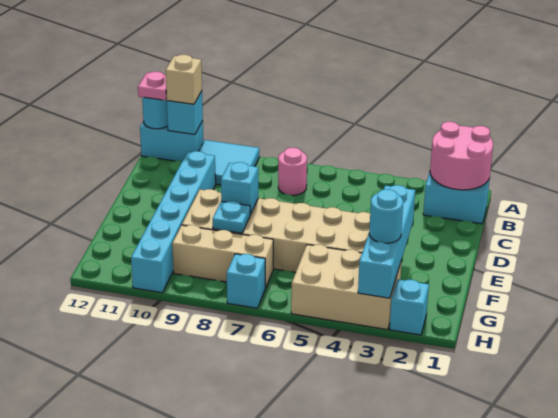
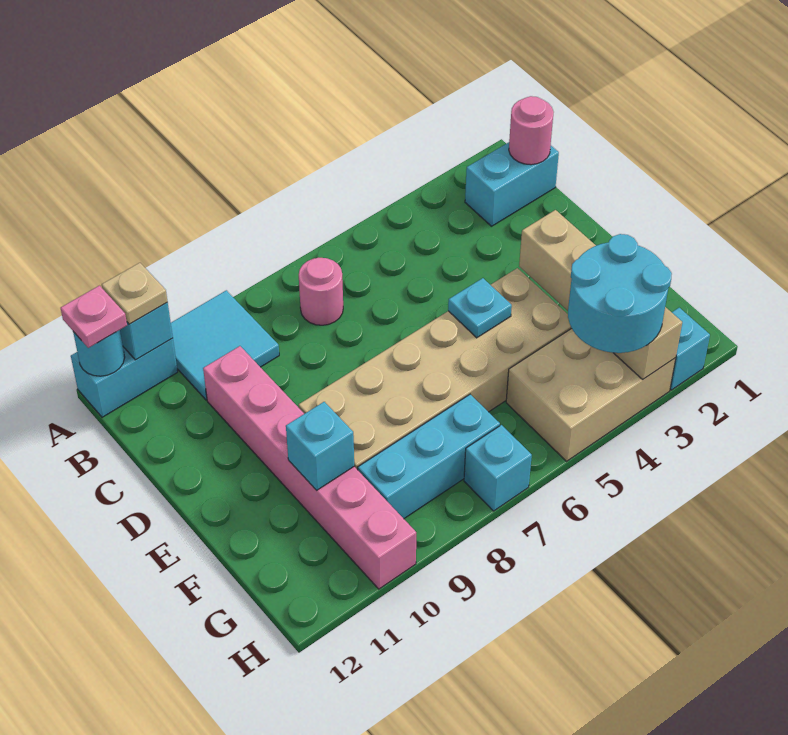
pink 2x2 round brick [430,122,493,190] -> pink 1x1 round brick [509,96,554,165]
tan 1x1 brick [166,55,202,104] -> tan 1x1 plate [102,263,168,324]
cyan 1x6 brick [131,151,216,293] -> pink 1x6 brick [203,346,416,589]
cyan 1x4 brick [358,185,415,298] -> tan 1x4 brick [519,210,682,379]
cyan 1x1 brick [221,162,258,215] -> cyan 1x1 brick moved to [286,402,354,490]
cyan 1x1 plate [213,201,250,233] -> cyan 1x1 plate moved to [448,278,512,338]
cyan 1x1 round brick [369,189,403,243] -> cyan 2x2 round brick [568,234,672,353]
tan 1x3 brick [172,225,273,288] -> cyan 1x3 brick [358,394,500,519]

